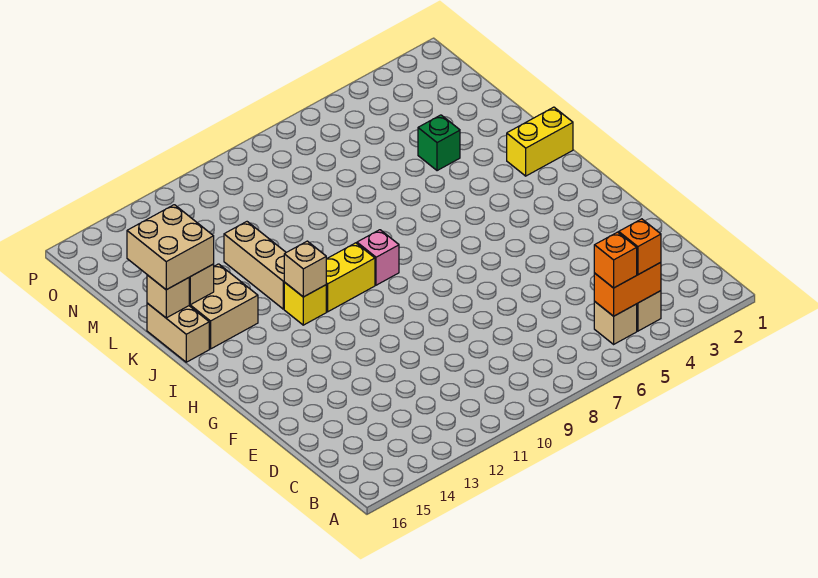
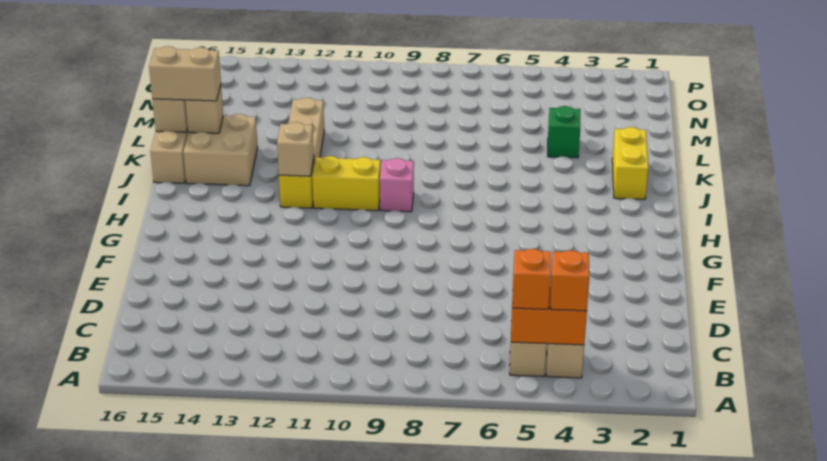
yellow 1x2 brick [507,107,573,176] -> yellow 1x2 brick turned to [612,127,648,199]
tan 2x2 brick [127,205,214,290] -> tan 1x2 brick [149,46,221,101]

